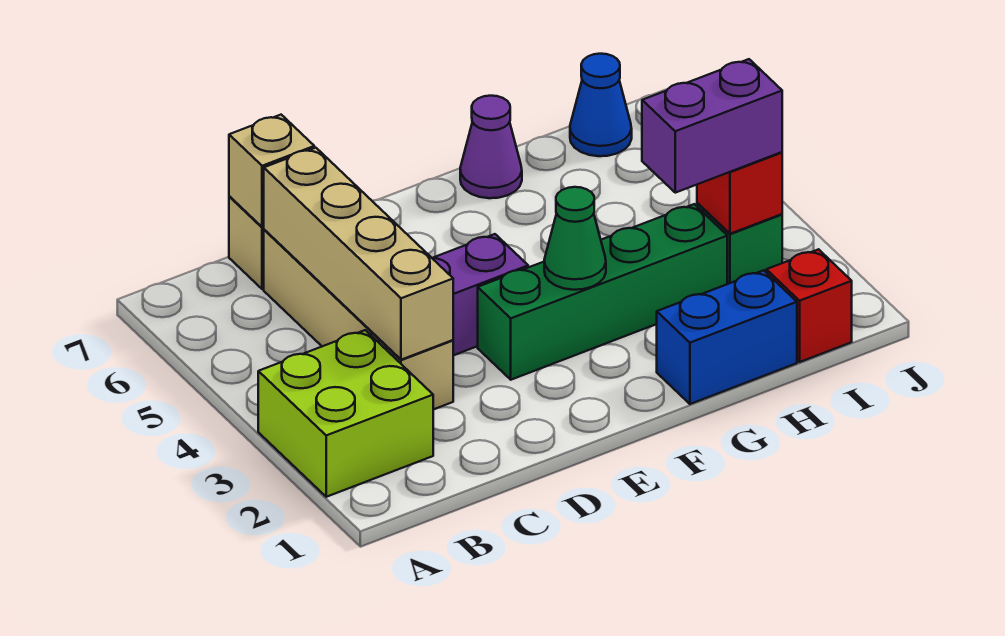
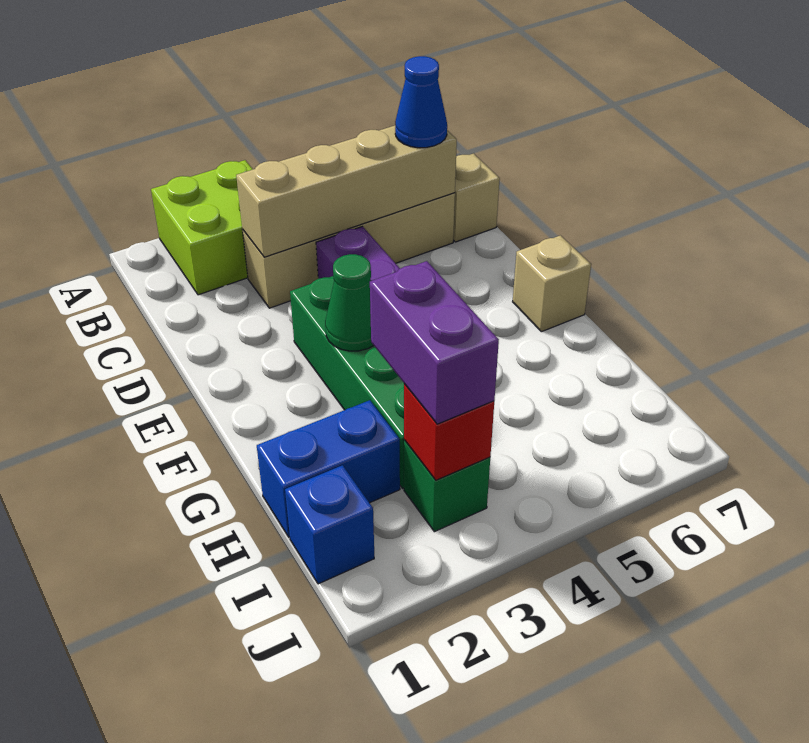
tan 1x1 brick [229,115,314,227] -> tan 1x1 brick moved to [513,235,591,332]
blue 1x2 brick [657,270,797,404] -> blue 1x2 brick turned to [257,400,400,537]
purple 1x1 cone [460,96,522,198] -> none
red 1x1 brick [766,249,852,362] -> blue 1x1 brick [285,465,374,584]
blue 1x1 cone [570,54,632,156] -> blue 1x1 cone moved to [395,56,447,148]

